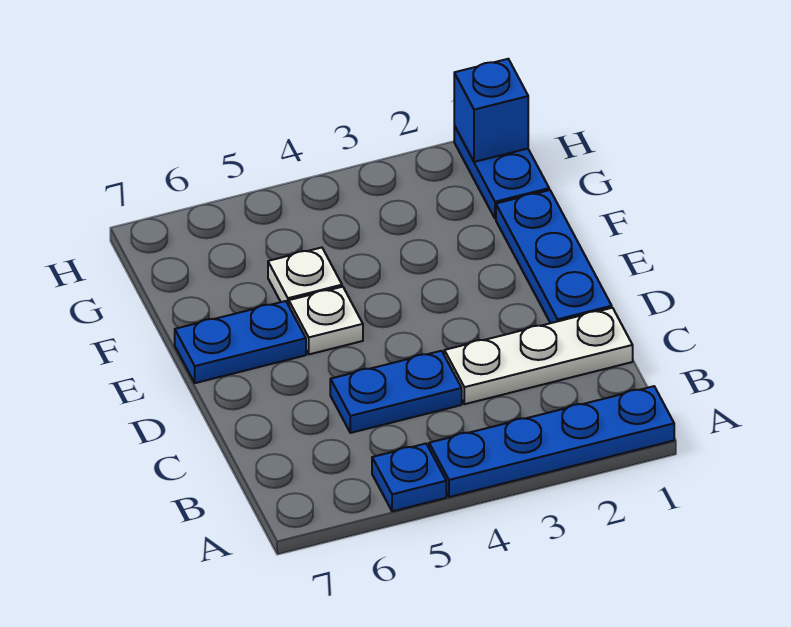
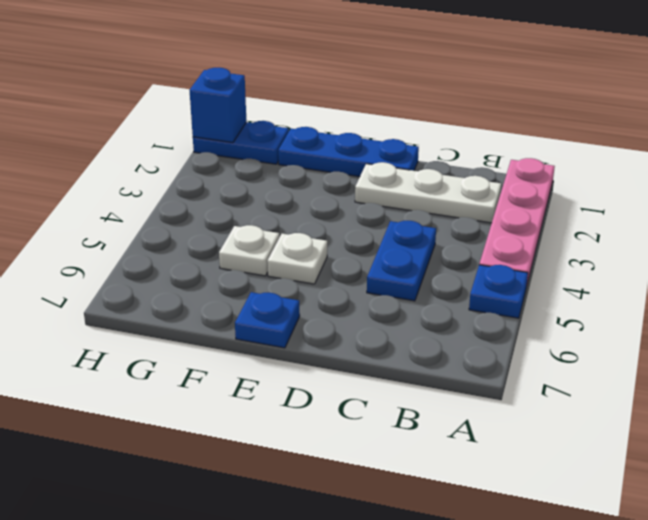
blue 1x4 plate [429,386,674,497] -> pink 1x4 plate [479,158,555,287]
white 1x3 plate [444,308,633,404] -> white 1x3 plate turned to [355,162,501,223]
blue 1x2 plate [175,301,306,383] -> blue 1x1 plate [235,292,300,348]

